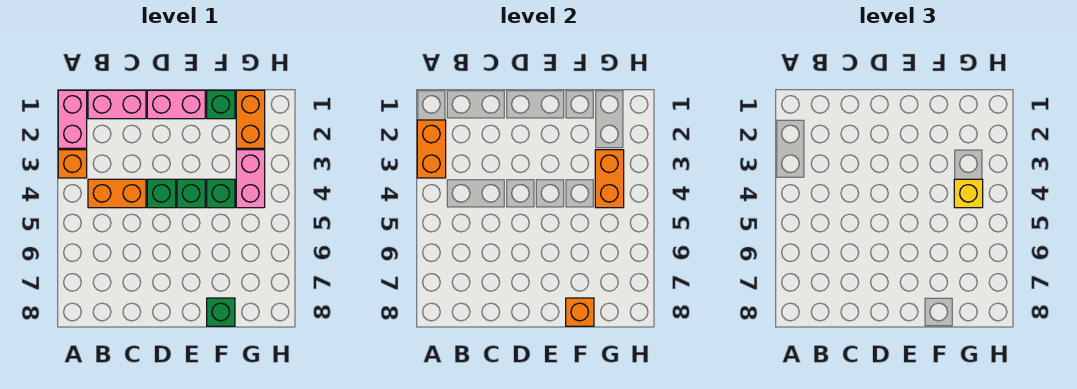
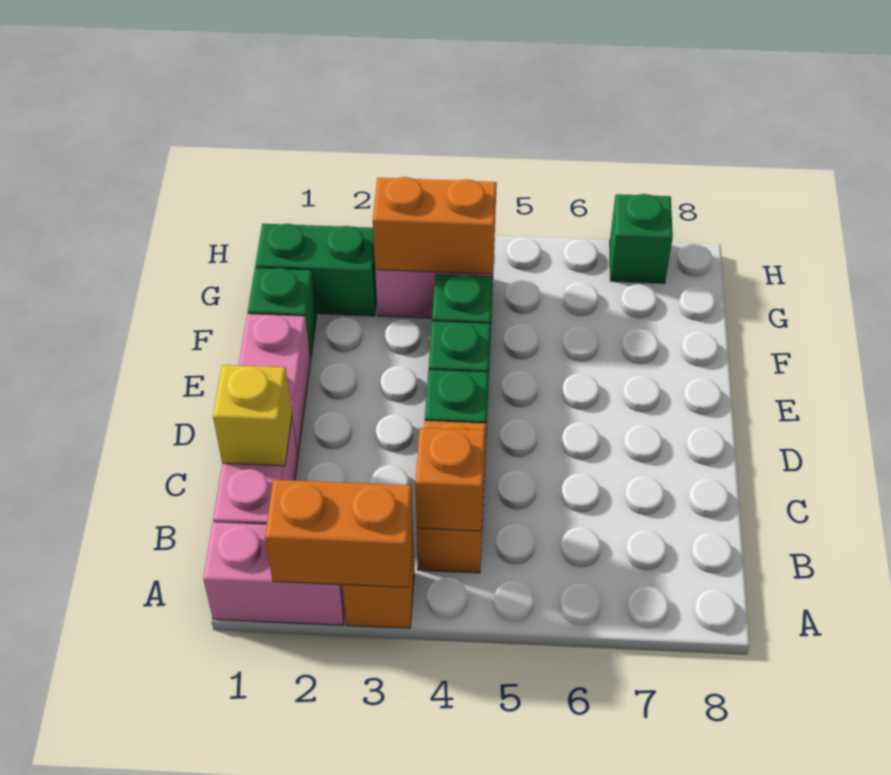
green 1x1 brick [207,298,235,326] -> green 1x1 brick moved to [610,194,673,283]
orange 1x1 brick [566,298,594,326] -> orange 1x1 brick moved to [415,428,486,531]
orange 1x2 brick [236,90,265,148] -> green 1x2 brick [255,224,377,316]
yellow 1x1 brick [954,179,983,208] -> yellow 1x1 brick moved to [213,365,292,466]

